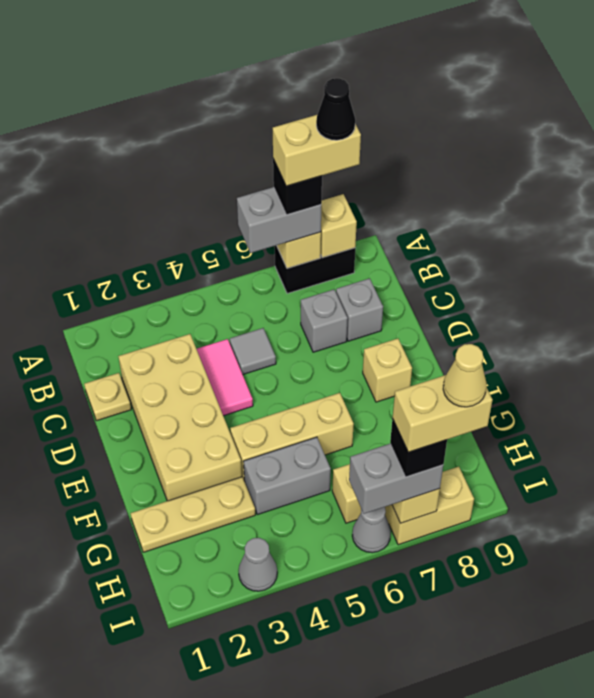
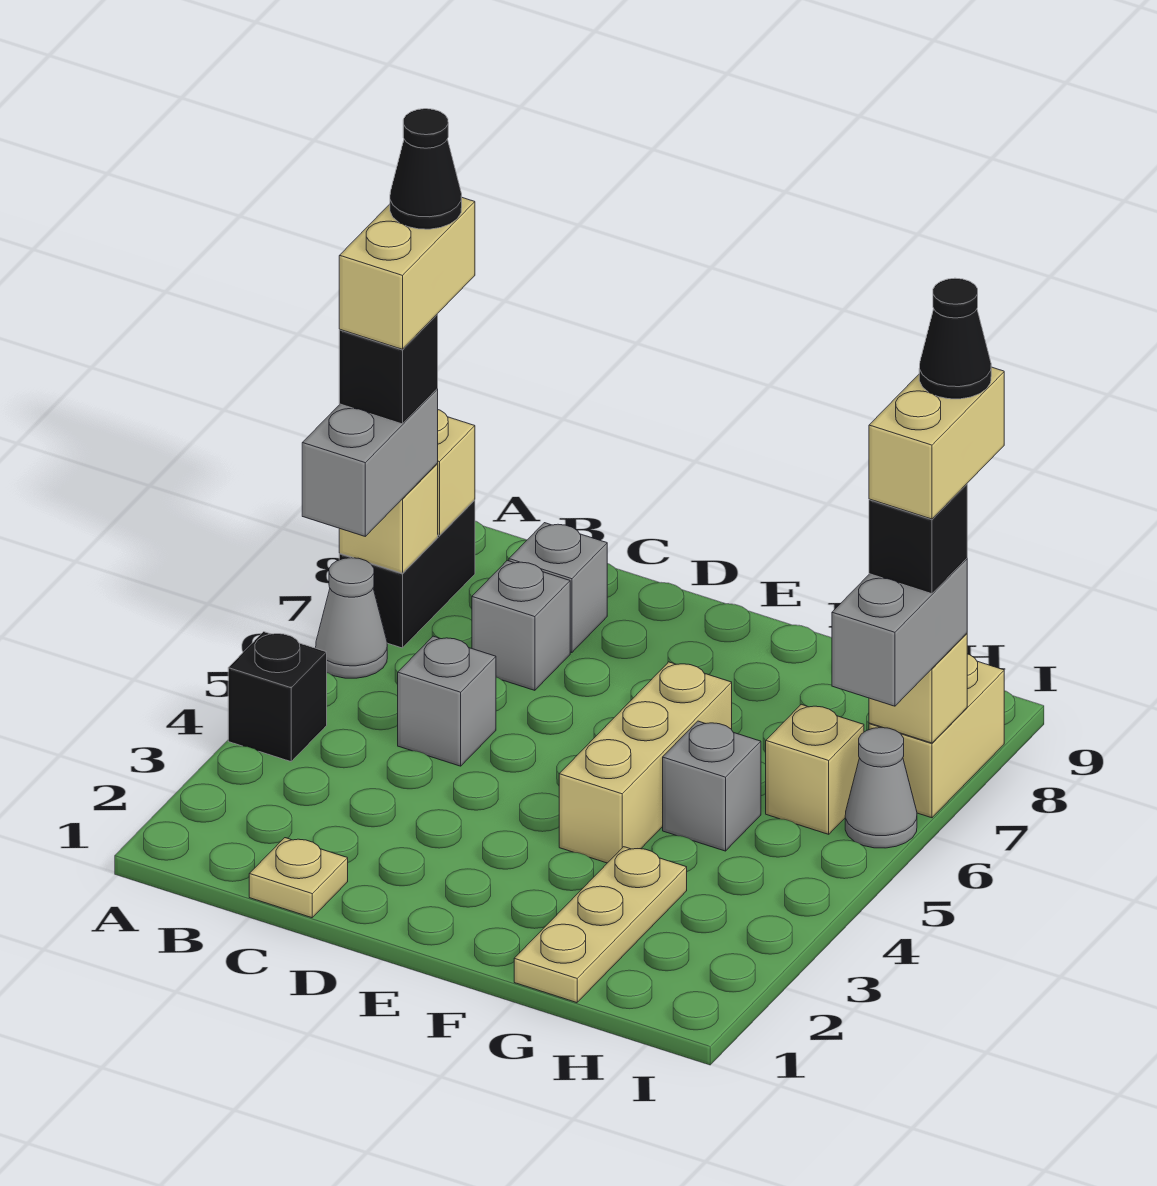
none -> black 1x1 brick [228,632,327,762]
tan 2x4 brick [118,334,242,501] -> none
pink 1x2 tile [197,339,253,416] -> none
grey 1x1 tile [230,328,276,374] -> grey 1x1 brick [398,636,496,766]
tan 1x1 brick [363,339,412,402] -> none
grey 1x2 brick [243,437,331,515] -> grey 1x1 brick [663,721,761,851]
grey 1x1 cone [239,538,277,591] -> grey 1x1 cone moved to [316,558,387,678]
tan 1x1 cone [443,344,487,407] -> black 1x1 cone [919,278,991,399]

